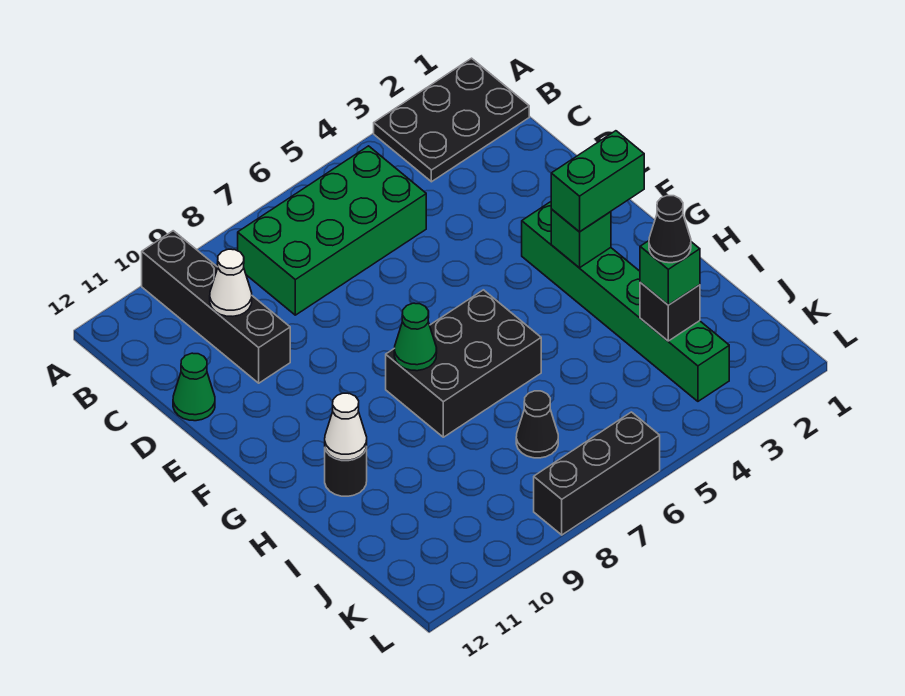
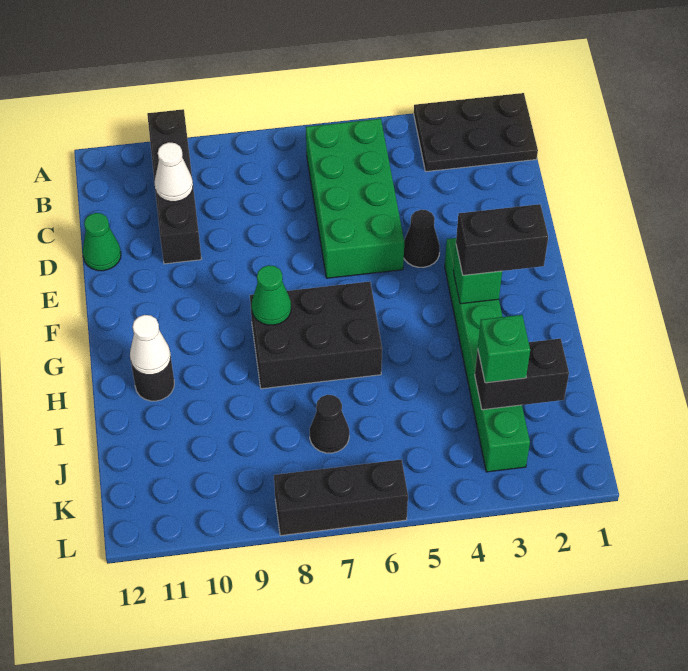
green 2x4 brick [238,146,426,315] -> green 2x4 brick turned to [306,119,404,278]
green 1x2 brick [551,131,644,232] -> black 1x2 brick [456,204,548,275]
black 1x1 brick [640,283,700,341] -> black 1x2 brick [475,339,569,410]
black 1x1 cone [649,196,691,263] -> black 1x1 cone moved to [404,210,440,267]

